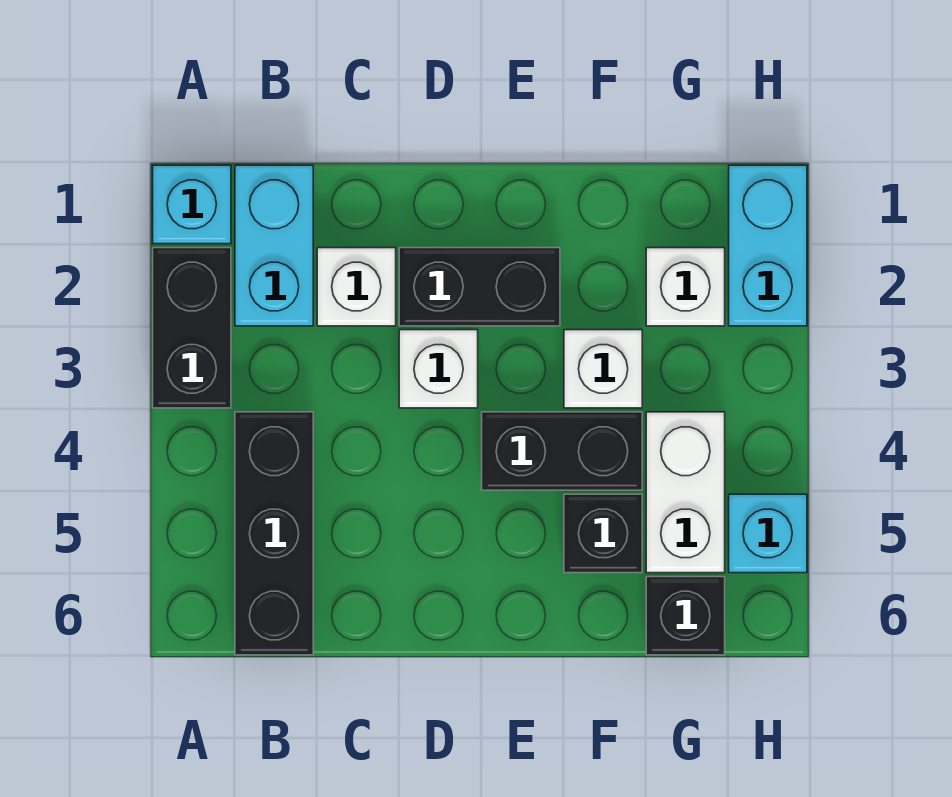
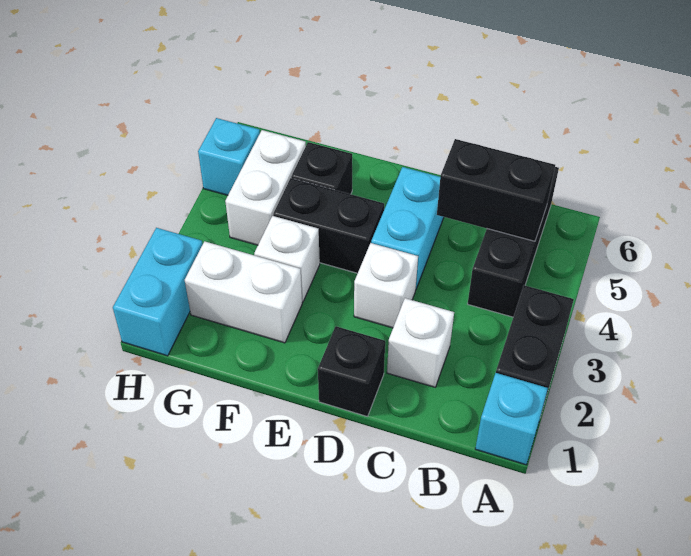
cyan 1x2 brick [235,165,313,326] -> cyan 1x2 brick moved to [371,167,444,289]
black 1x2 brick [399,248,560,326] -> black 1x2 brick moved to [437,139,555,241]
white 1x1 brick [646,248,725,326] -> white 1x2 brick [185,241,302,343]
black 1x1 brick [646,577,725,655] -> black 1x1 brick moved to [318,326,385,417]

